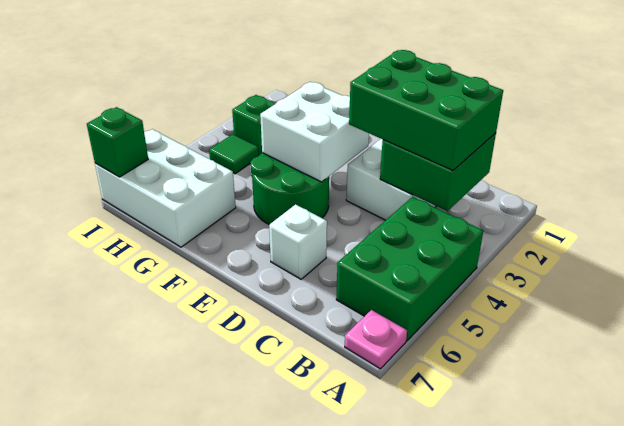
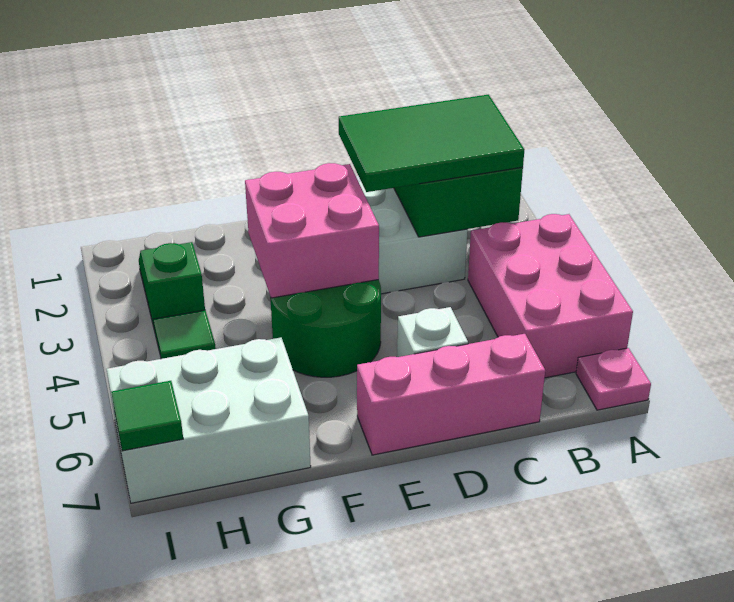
green 2x3 brick [336,197,483,341] -> pink 2x3 brick [468,214,633,378]
green 2x3 brick [349,50,503,171] -> green 2x3 tile [339,95,525,192]
none -> pink 1x3 brick [357,334,545,455]
white 2x2 brick [260,82,369,182] -> pink 2x2 brick [245,163,379,298]
green 1x1 brick [87,107,148,177] -> green 1x1 tile [111,381,183,451]

